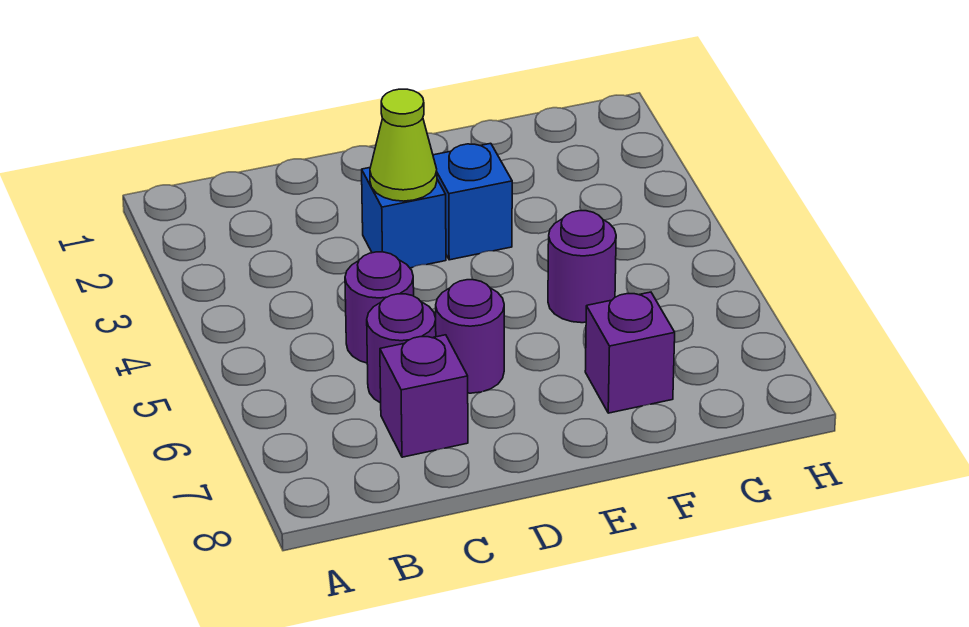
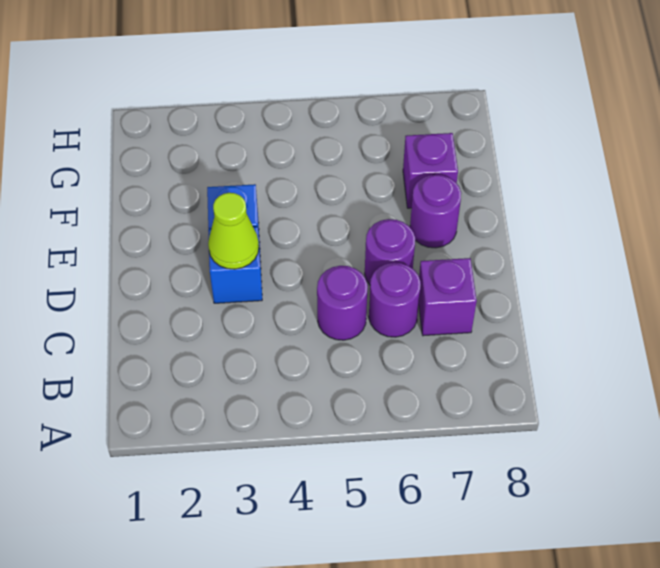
purple 1x1 round brick [548,211,616,323] -> purple 1x1 round brick moved to [410,175,461,248]

